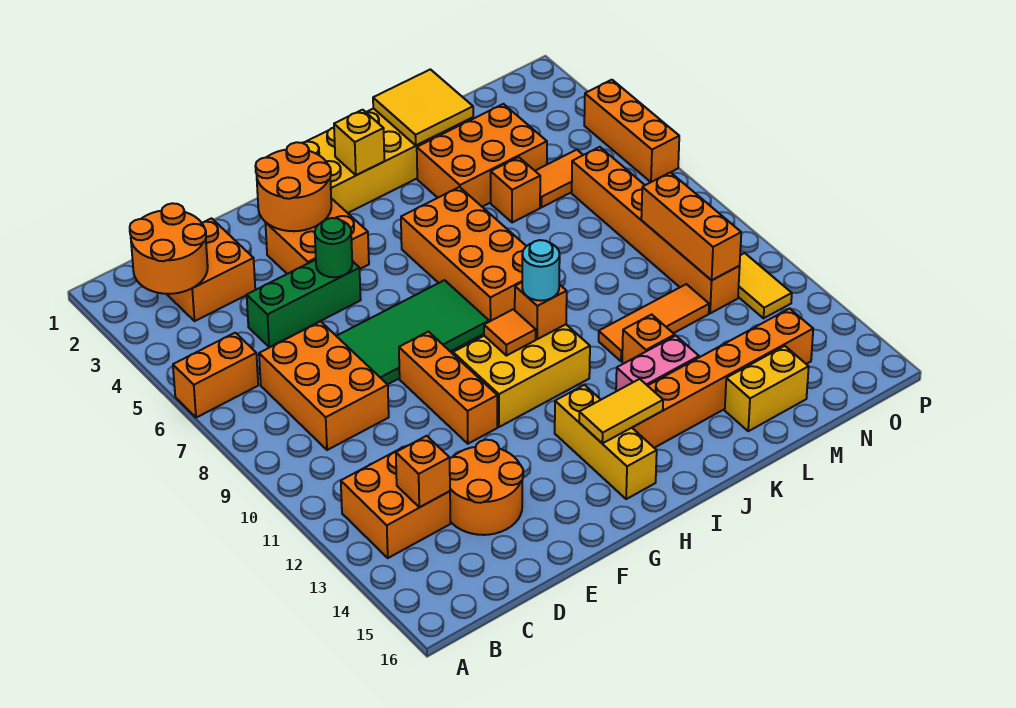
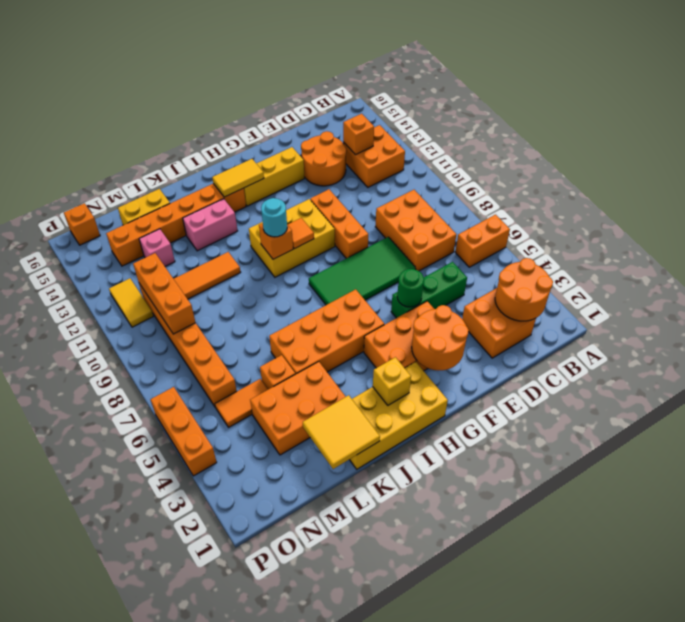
orange 2x2 brick [265,198,369,274] -> orange 2x3 brick [364,301,434,371]
yellow 1x3 brick [555,385,657,499] -> yellow 1x3 brick turned to [244,147,305,206]
orange 2x4 brick [401,187,526,322] -> orange 2x4 brick turned to [269,289,384,374]
orange 1x1 brick [622,314,675,364] -> orange 1x1 brick moved to [64,203,100,245]
none -> pink 1x1 brick [139,229,175,266]

